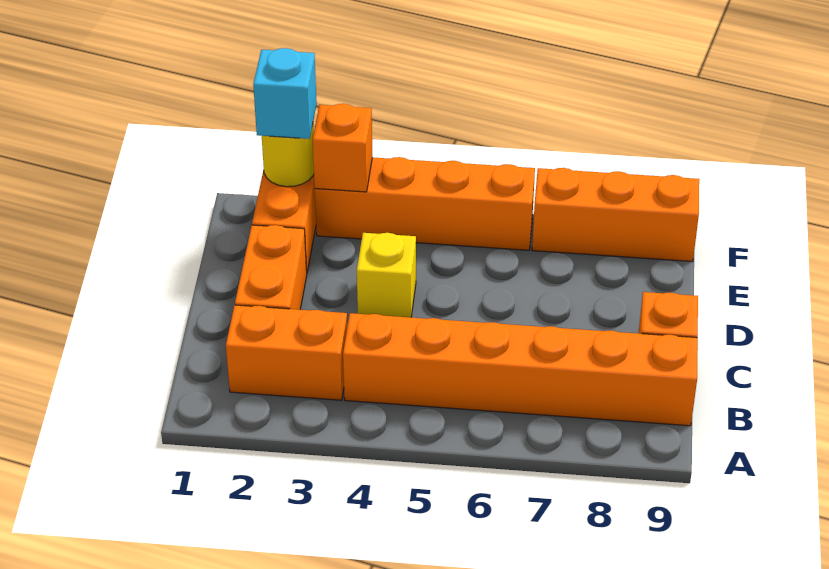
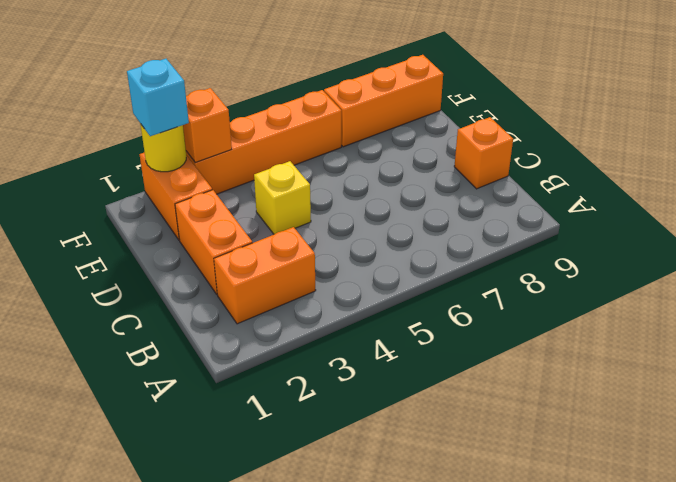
orange 1x6 brick [343,313,698,426] -> none

